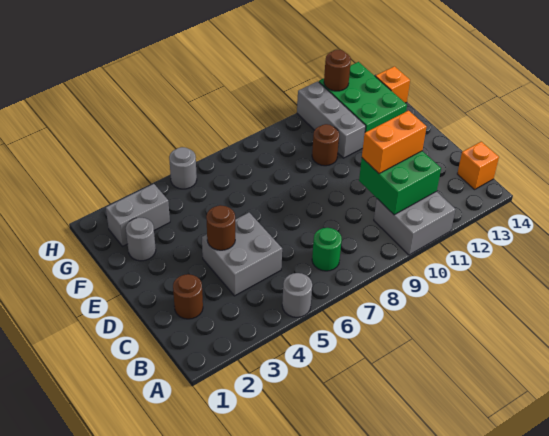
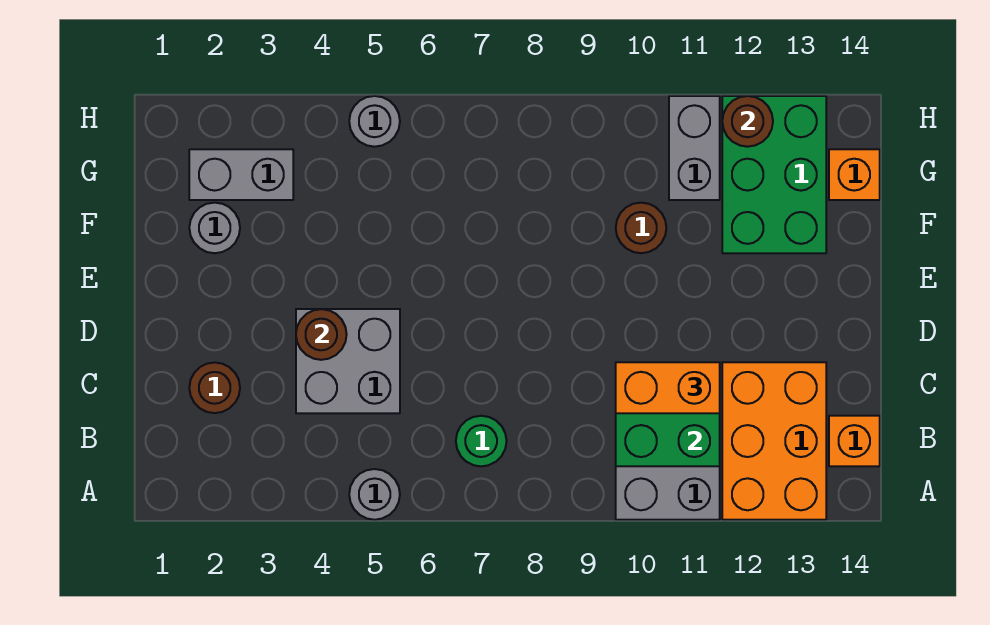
none -> orange 2x3 brick [722,362,826,520]
grey 1x3 brick [297,81,366,158] -> grey 1x2 brick [669,96,720,200]

